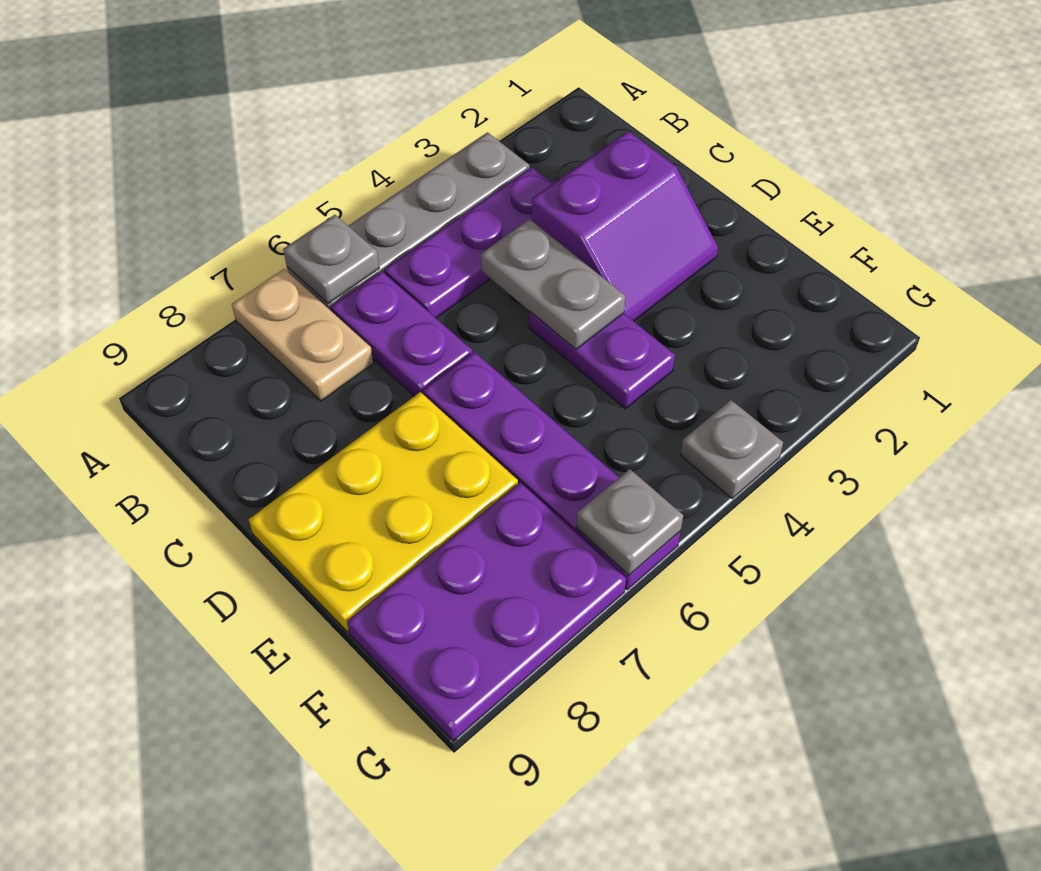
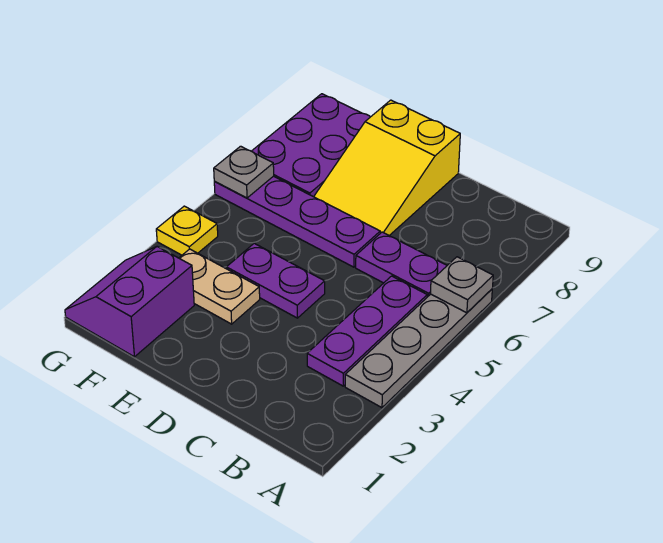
tan 1x2 plate [232,269,373,401] -> tan 1x2 plate moved to [179,249,260,324]
purple 2x2 slope [532,131,718,321] -> purple 2x2 slope moved to [65,247,194,357]
grey 1x2 plate [481,219,625,349] -> none
yellow 2x3 plate [249,392,518,632] -> yellow 2x3 slope [314,100,460,235]
grey 1x1 plate [680,400,783,498] -> yellow 1x1 plate [156,206,218,255]

